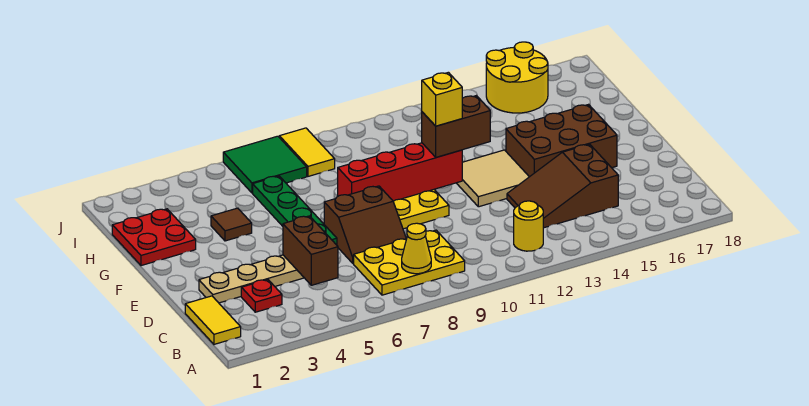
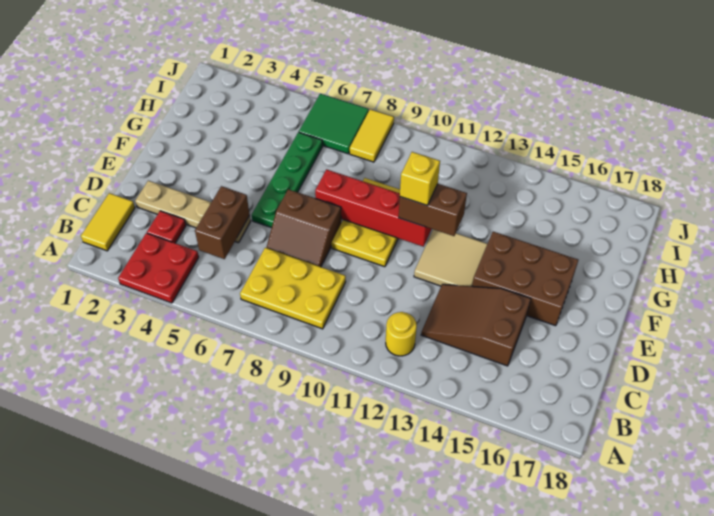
yellow 1x1 cone [402,223,431,274] -> none
red 2x2 plate [112,209,196,266] -> red 2x2 plate moved to [118,233,199,303]
brown 1x1 tile [211,208,252,241] -> none
yellow 2x2 round brick [486,42,548,113] -> none

